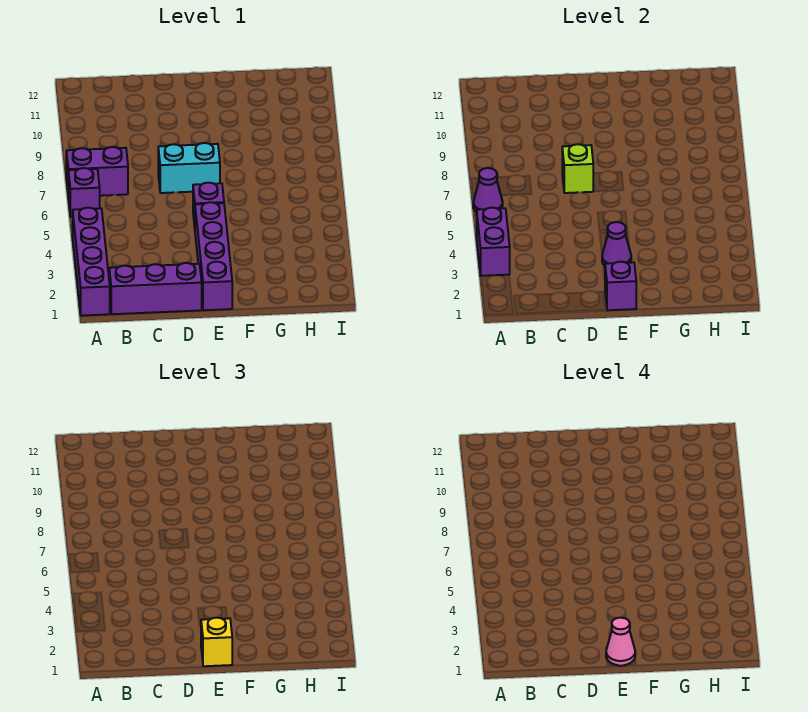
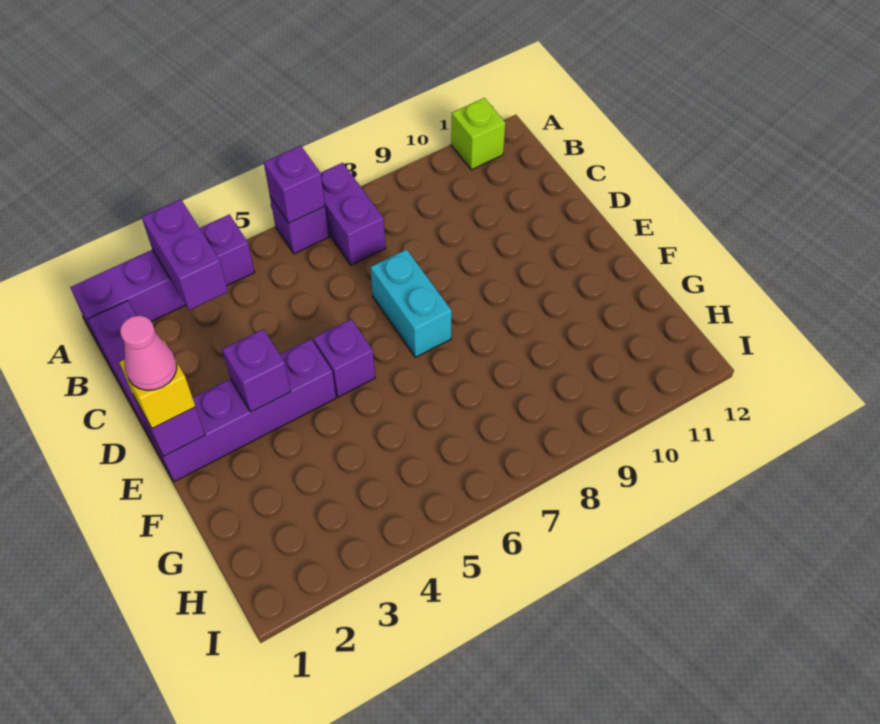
purple 1x2 brick [477,208,510,276] -> purple 1x2 brick turned to [142,199,228,310]
purple 1x1 cone [473,168,503,212] -> purple 1x1 brick [264,146,325,223]
lime 1x1 brick [562,144,593,193] -> lime 1x1 brick moved to [451,98,505,170]
purple 1x1 cone [602,222,631,266] -> purple 1x1 brick [222,329,291,412]

